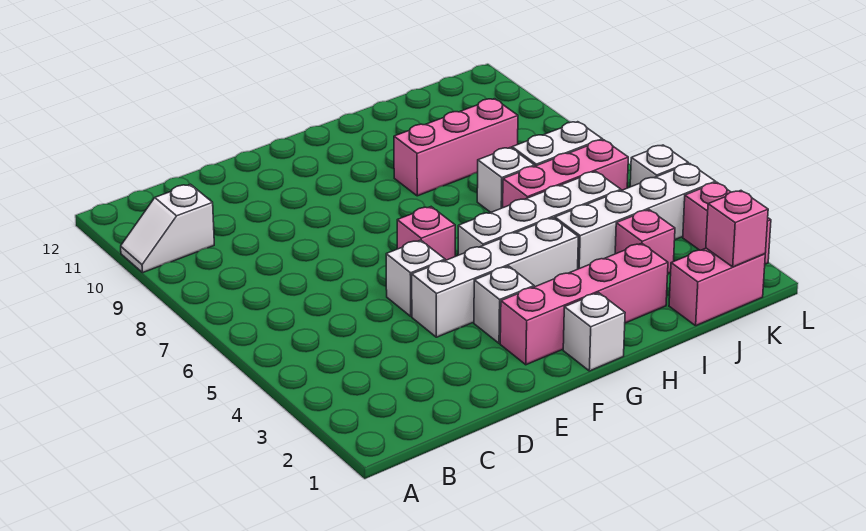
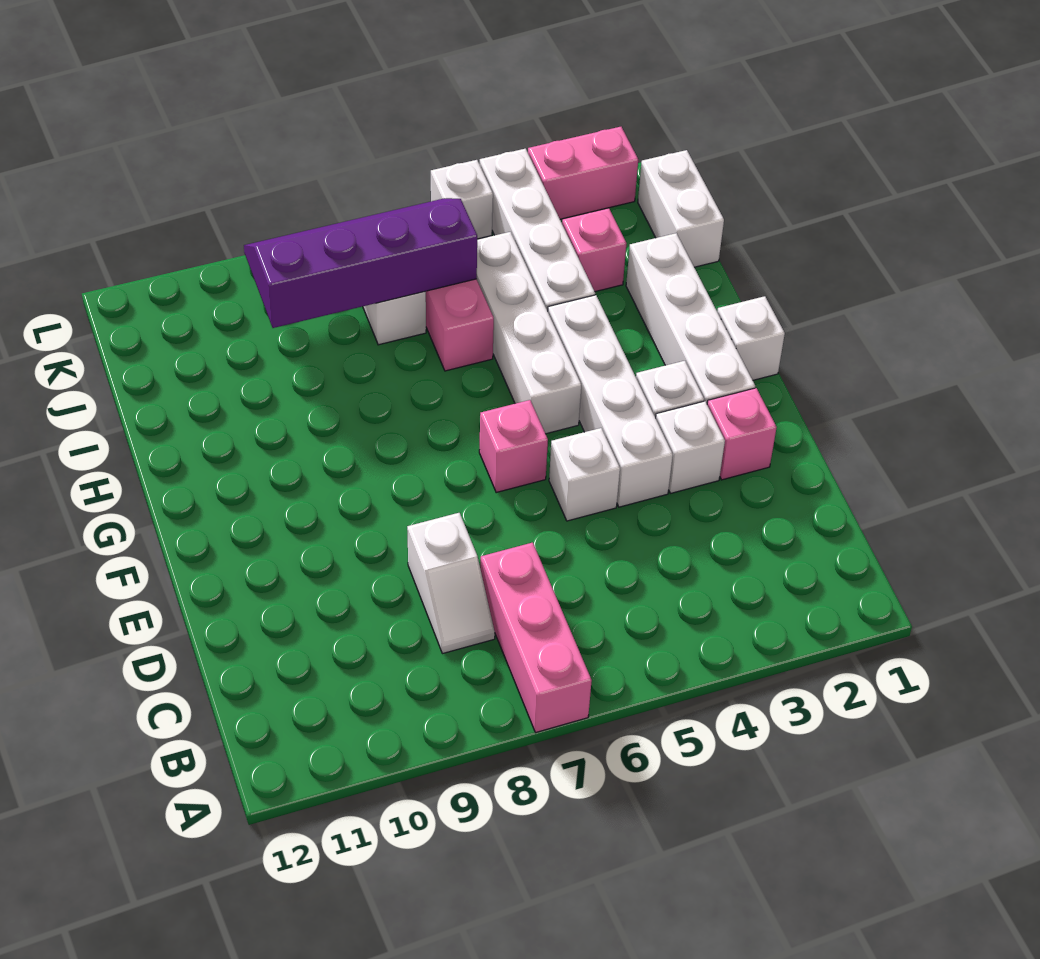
white 1x2 slope [121,184,214,272] -> white 1x2 slope moved to [407,513,495,654]
pink 1x4 brick [500,243,668,365] -> white 1x4 brick [626,233,755,403]
pink 1x3 brick [394,99,518,196] -> pink 1x3 brick moved to [480,542,592,733]
white 1x1 brick [477,147,535,212] -> white 1x1 brick moved to [656,401,725,493]
pink 1x2 brick [669,248,765,326] -> white 1x2 brick [638,150,724,267]
none -> purple 2x4 slope [244,198,477,328]
pink 1x1 brick [706,191,768,267] -> pink 1x1 brick moved to [707,388,777,480]

